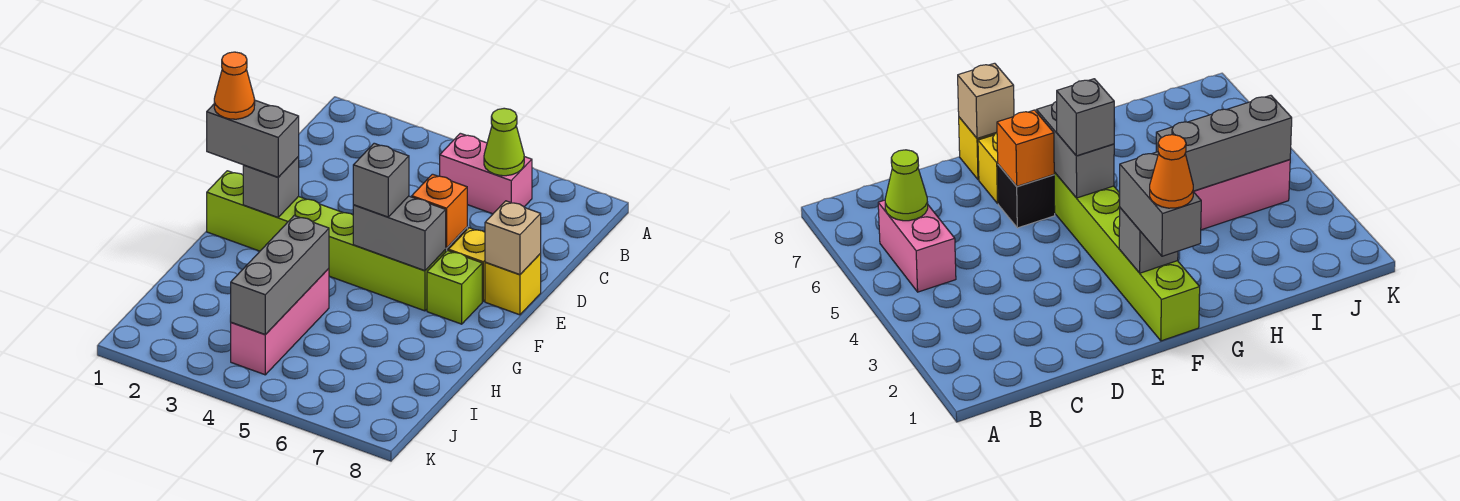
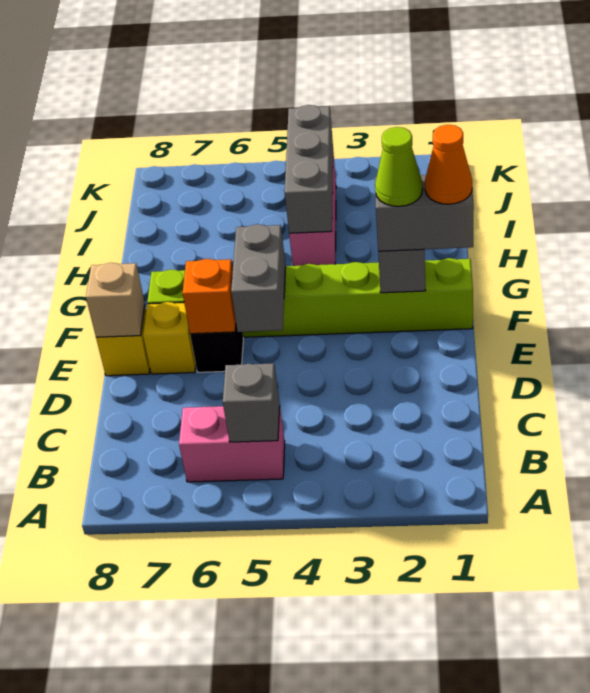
lime 1x1 cone [484,108,524,176] -> lime 1x1 cone moved to [375,127,423,206]
grey 1x2 brick [353,196,446,271] -> grey 1x2 brick turned to [231,224,286,332]
grey 1x1 brick [353,143,409,217] -> grey 1x1 brick moved to [223,363,280,442]

